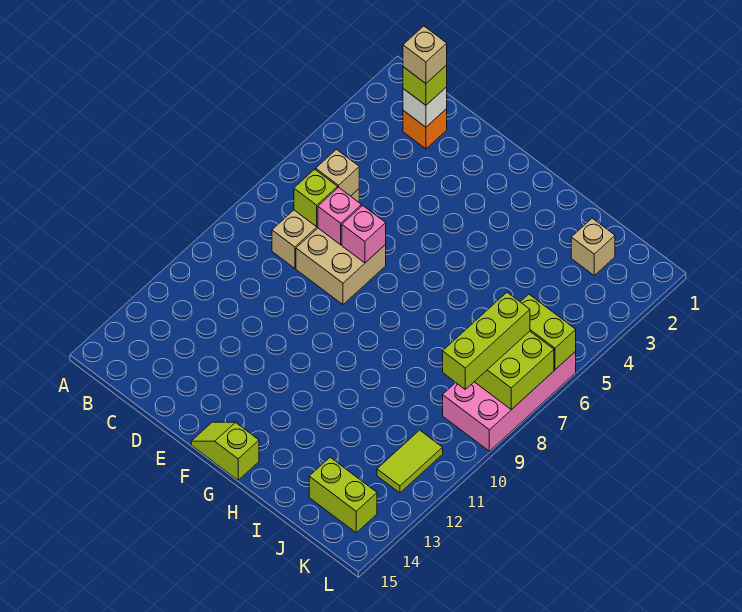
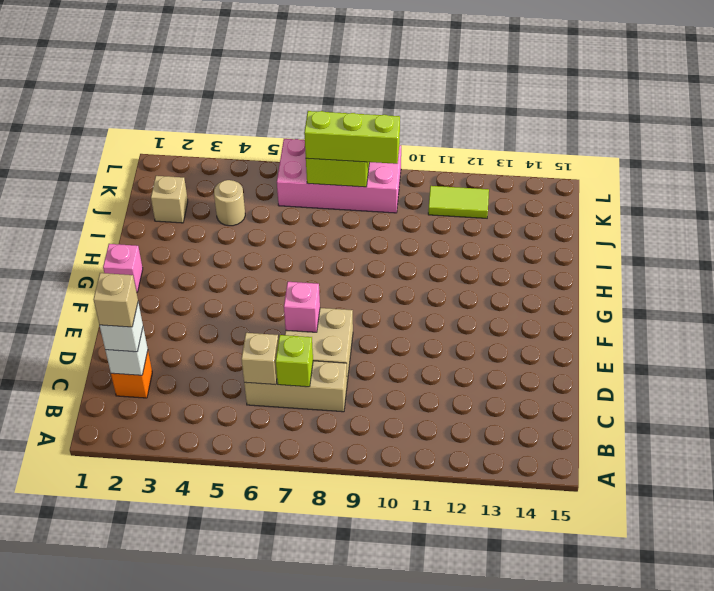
lime 1x1 brick [403,65,447,105] -> white 1x1 brick [99,302,143,352]
pink 1x1 brick [318,187,362,245] -> pink 1x1 brick moved to [103,244,143,292]
lime 1x2 slope [191,422,259,480] -> none
none -> tan 1x1 round brick [214,180,245,226]
lime 1x2 brick [309,457,377,533] -> none
lime 1x2 brick [521,294,576,370] -> none

